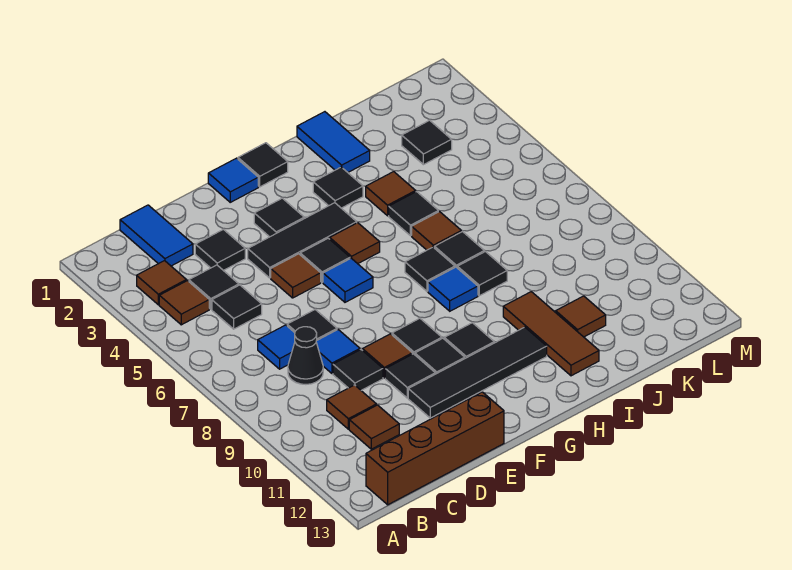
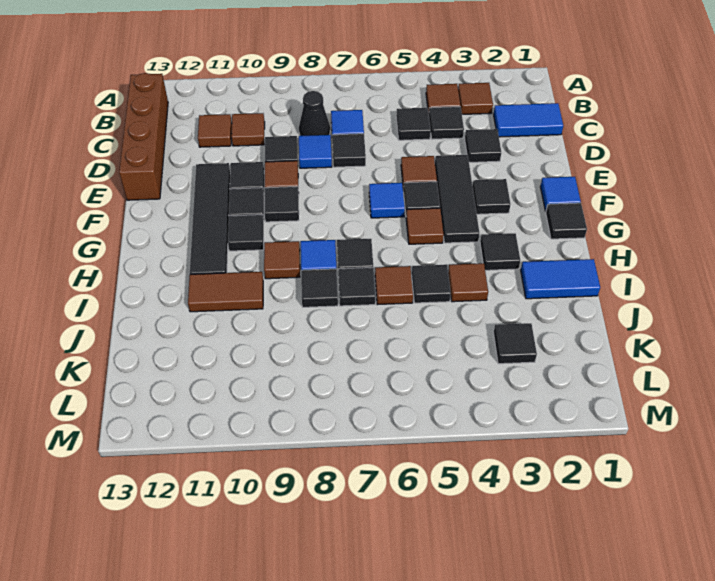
brown 1x3 tile [503,292,599,376] -> brown 1x2 tile [188,272,263,312]
brown 1x1 tile [556,296,606,337] -> brown 1x1 tile moved to [264,241,300,279]

